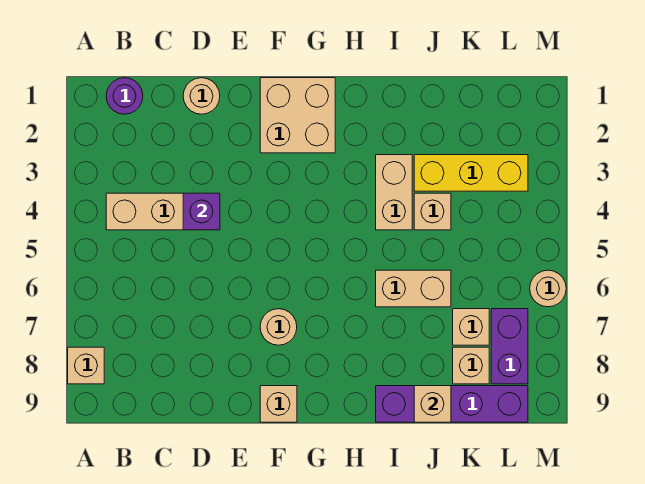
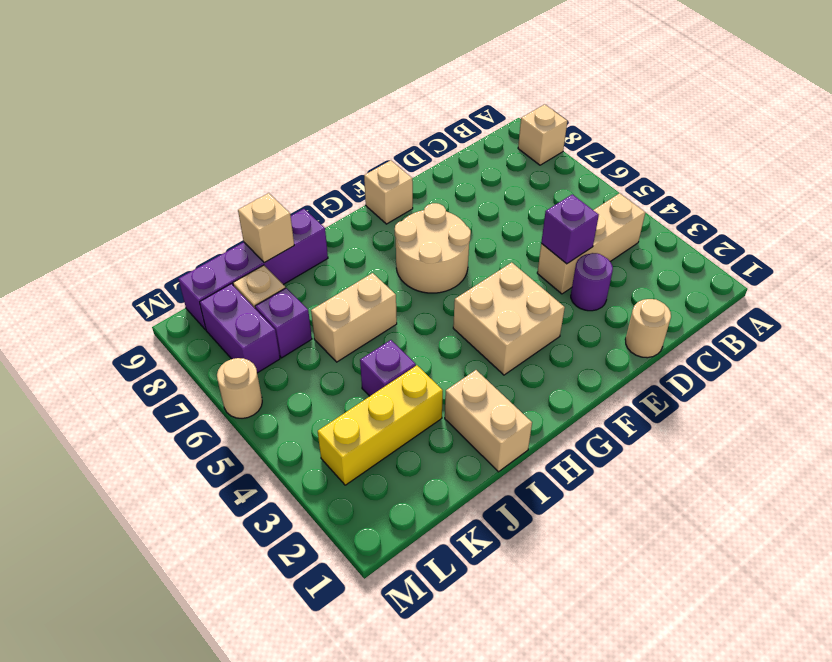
purple 1x1 round brick [106,78,143,114] -> purple 1x1 round brick moved to [571,253,613,311]
tan 2x2 brick [260,78,335,153] -> tan 2x2 brick moved to [453,263,565,375]
tan 1x1 round brick [260,309,297,345] -> tan 2x2 round brick [395,203,471,293]
tan 1x2 brick [376,155,412,230] -> tan 1x2 brick moved to [445,370,532,472]
tan 1x1 brick [414,193,451,230] -> purple 1x1 brick [360,340,416,396]
tan 1x1 brick [453,309,489,345] -> purple 1x1 brick [255,288,312,358]

